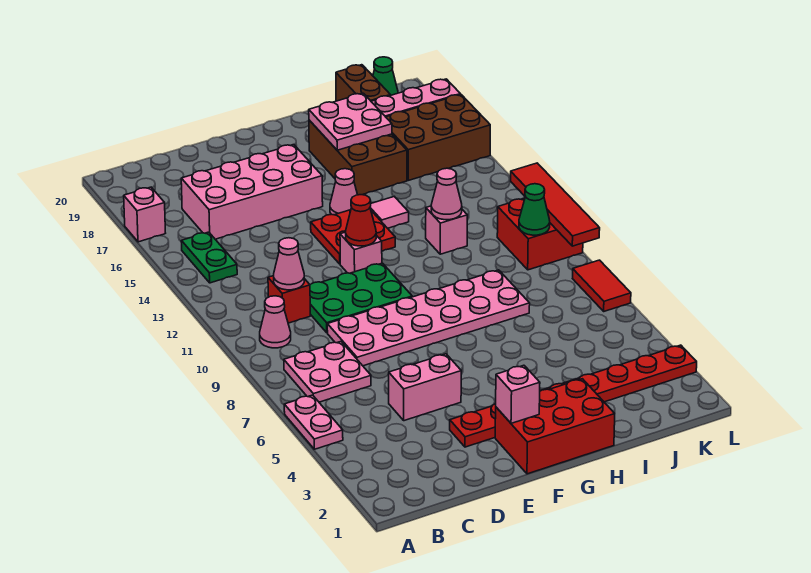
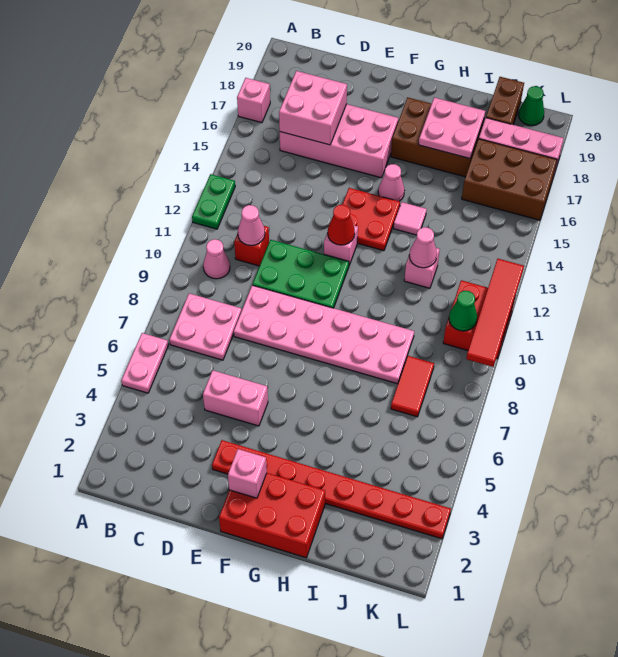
green 1x2 plate [181,232,237,283] -> green 1x2 plate moved to [192,174,235,229]
none -> pink 2x2 brick [279,71,347,145]
brown 2x3 brick [309,120,407,195] -> brown 2x3 brick turned to [391,97,484,177]
red 1x2 tile [573,260,631,311] -> red 1x2 tile moved to [391,356,434,417]

